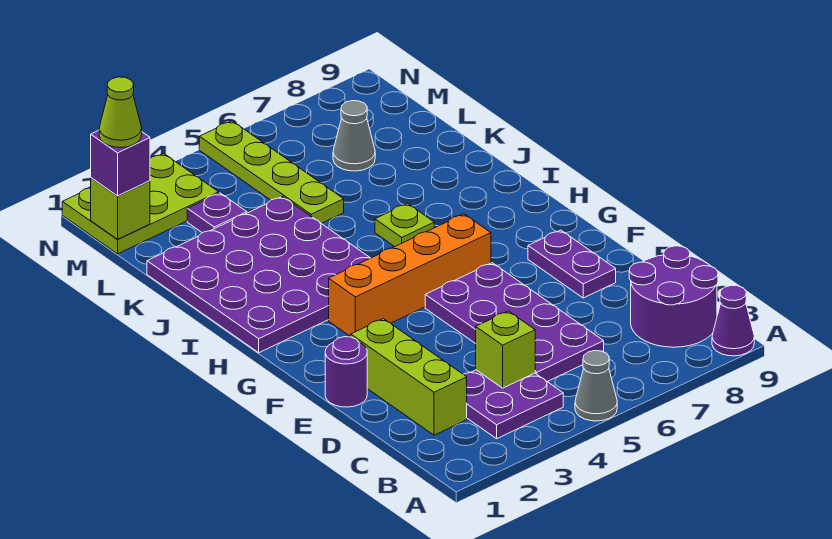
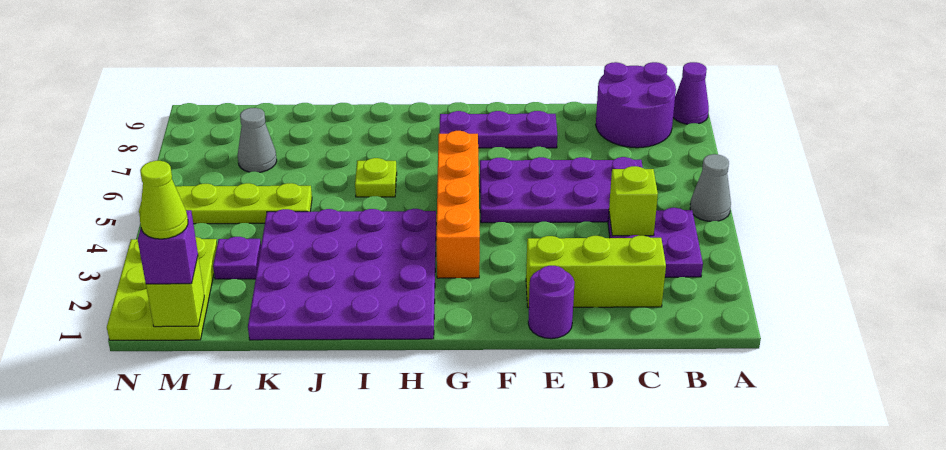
purple 1x2 plate [528,230,616,298] -> purple 1x3 plate [440,111,557,148]

